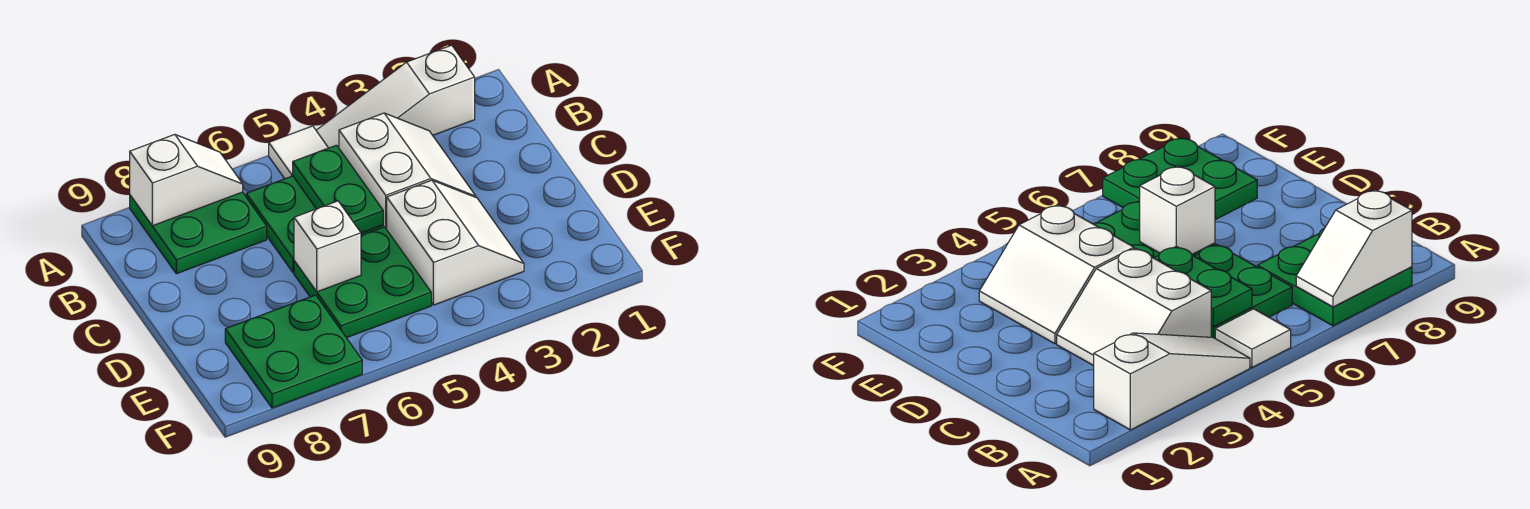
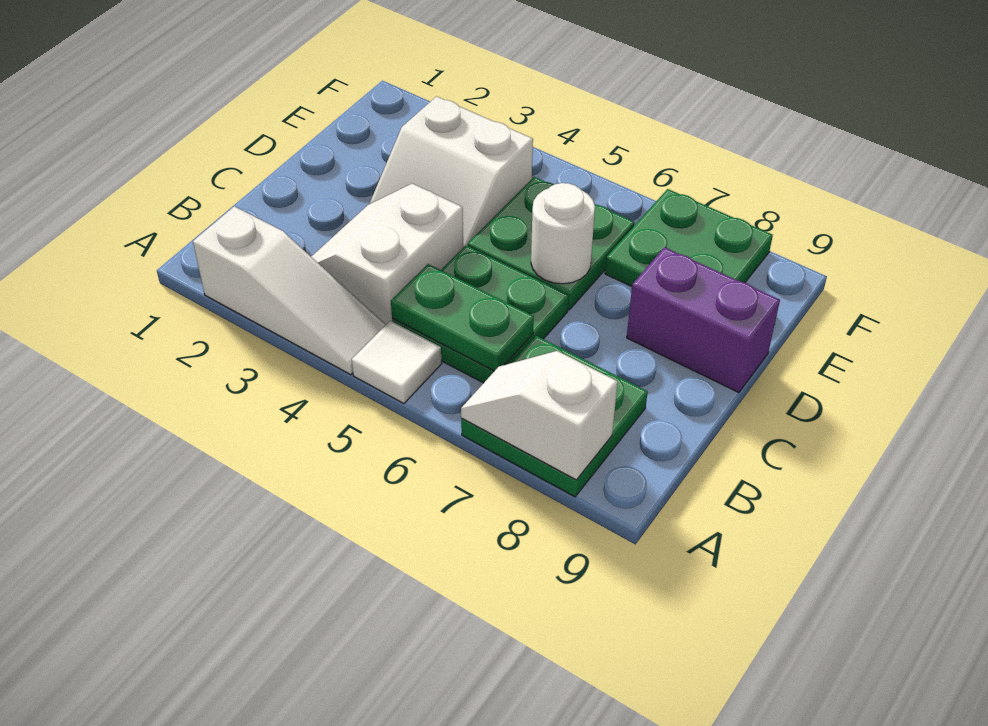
green 1x2 plate [293,145,383,233] -> green 1x2 plate turned to [391,264,534,371]
white 2x2 slope [387,180,524,305] -> white 2x2 slope turned to [370,96,533,247]
white 1x1 brick [294,201,361,292] -> white 1x1 round brick [531,183,595,284]
none -> purple 1x2 brick [627,247,780,393]

